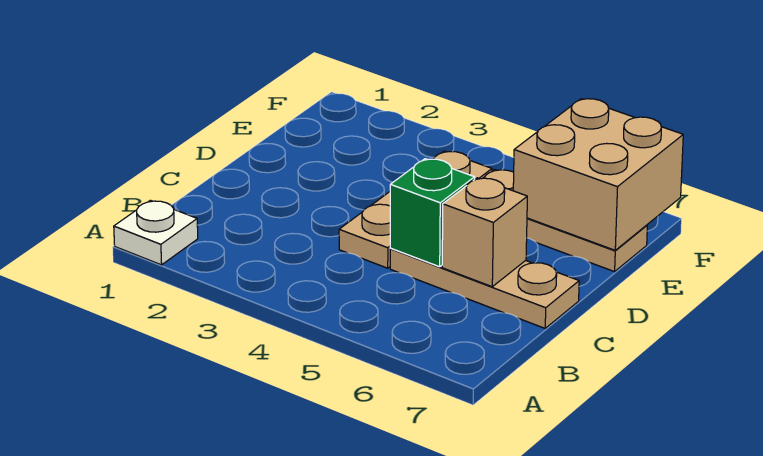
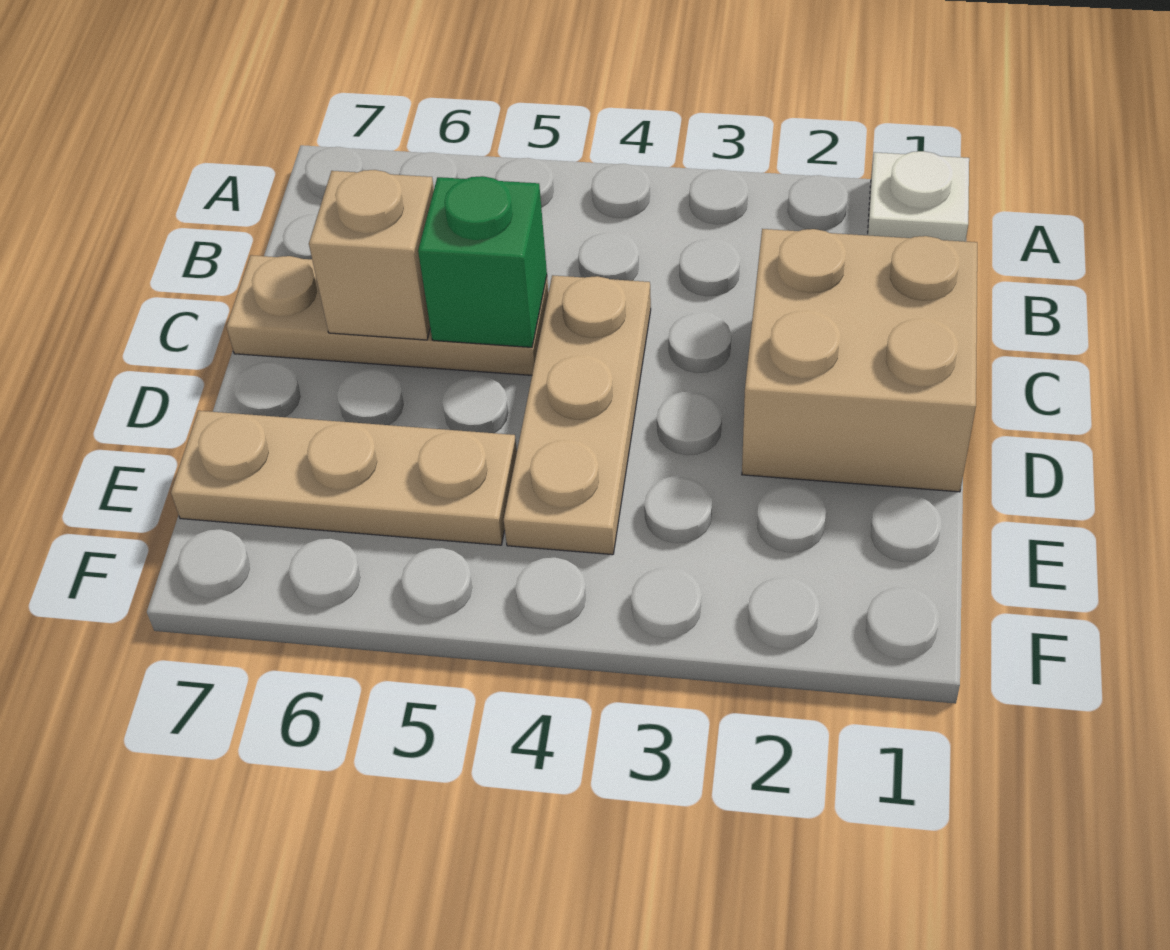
tan 2x2 brick [513,99,683,250] -> tan 2x2 brick moved to [742,229,977,492]

